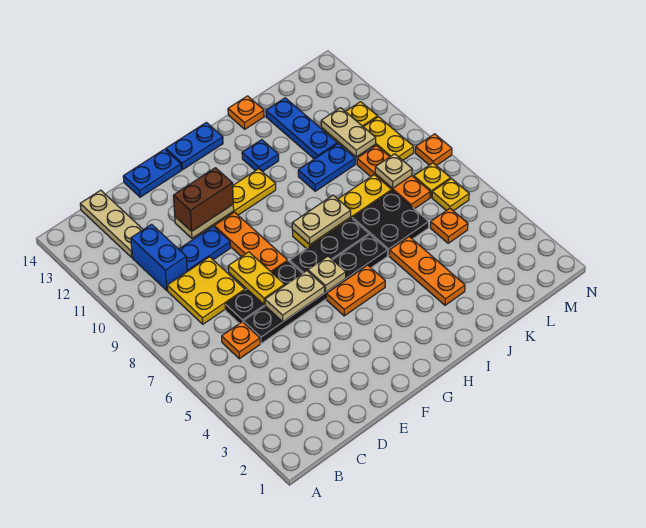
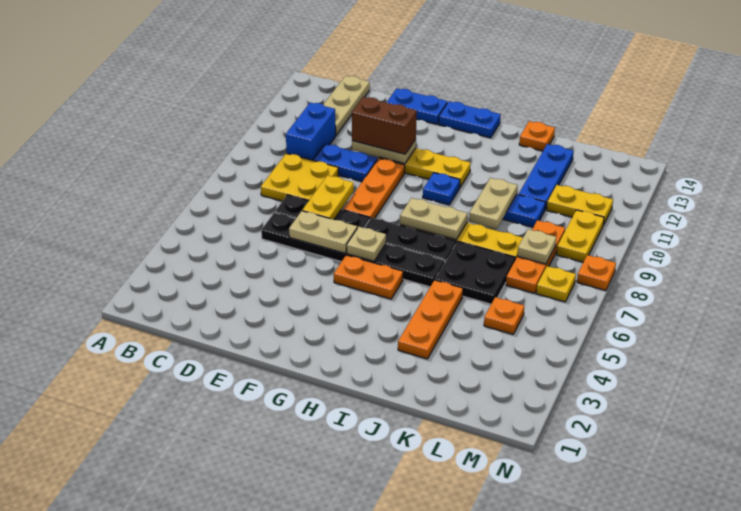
orange 1x1 plate [222,322,260,359] -> none
blue 1x1 plate [242,140,279,172] -> blue 1x1 plate moved to [423,173,460,205]
tan 1x2 plate [321,108,376,157] -> tan 1x2 plate moved to [469,178,517,229]
yellow 1x1 plate [432,179,469,211] -> none

